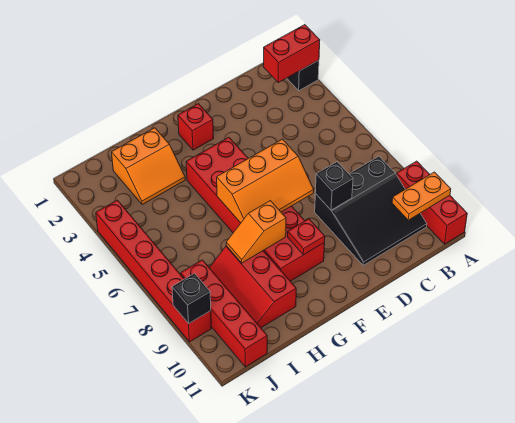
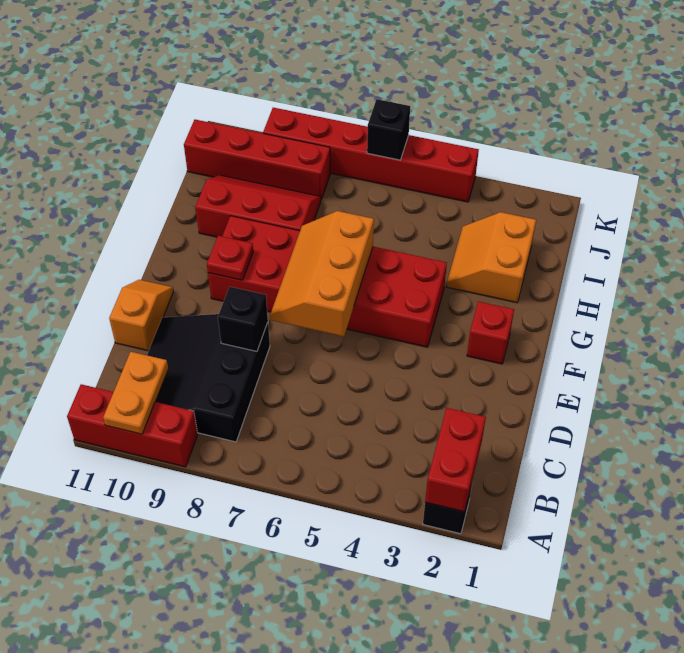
orange 1x2 slope [226,201,286,263] -> orange 1x2 slope moved to [109,280,173,351]
black 1x1 brick [172,273,211,324] -> black 1x1 brick moved to [367,99,410,160]

